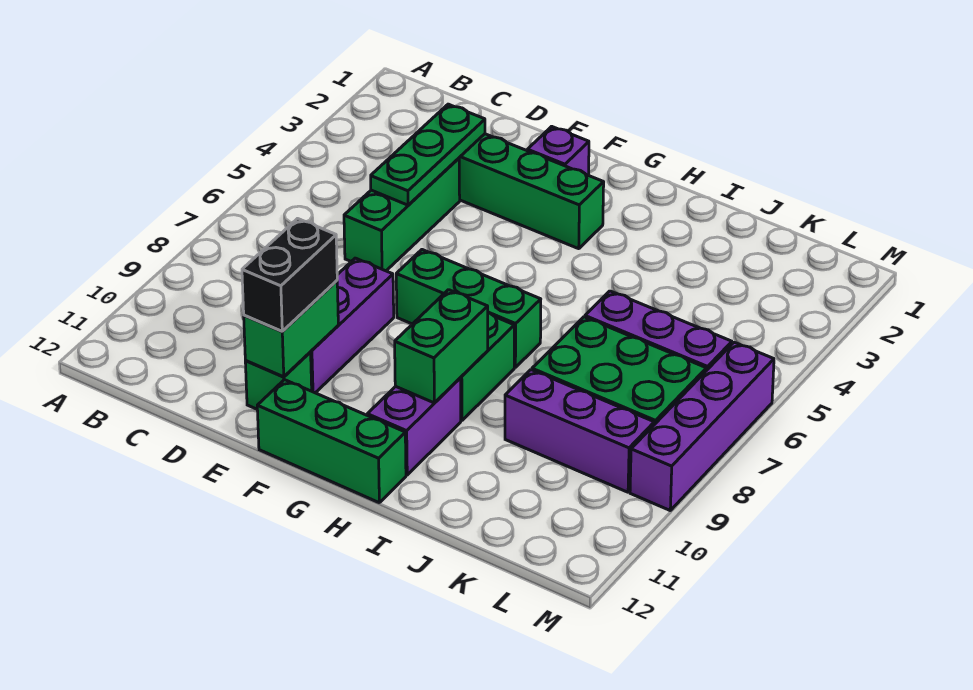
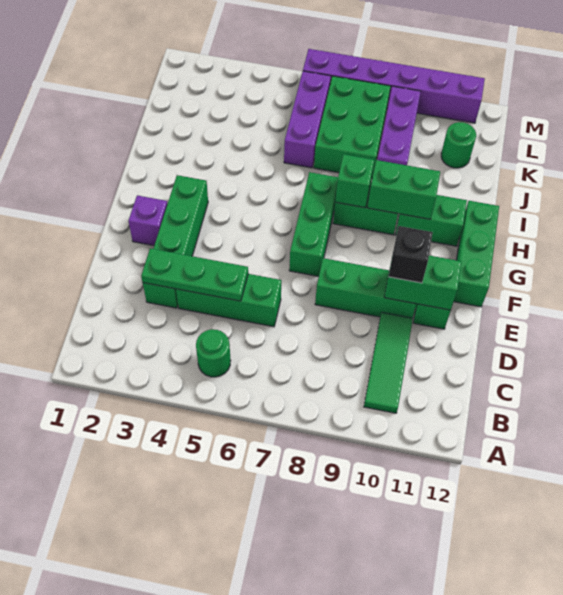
none -> green 1x1 round brick [196,329,231,377]
none -> green 1x3 tile [364,313,413,413]
purple 1x3 brick [311,258,394,393] -> green 1x3 brick [315,258,416,318]
black 1x2 brick [242,219,337,331] -> black 1x1 brick [389,226,433,283]
none -> green 1x1 brick [335,154,374,208]
purple 1x2 brick [367,378,461,475] -> green 1x2 brick [395,195,467,246]
none -> green 1x1 round brick [441,122,476,168]
purple 1x4 brick [630,342,774,510] -> purple 1x6 brick [303,49,485,123]

